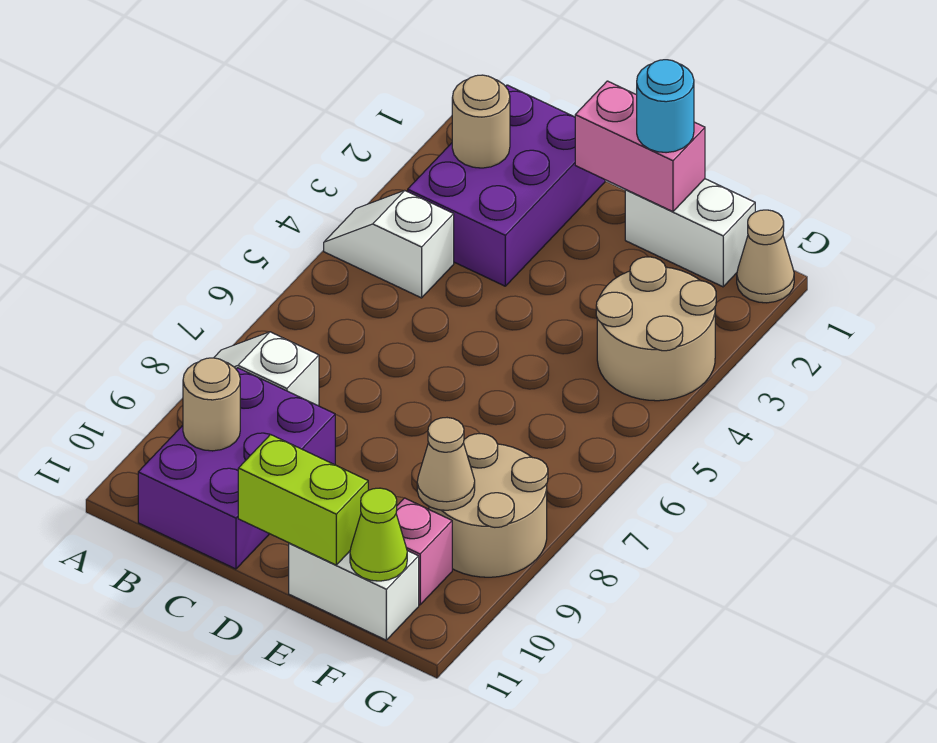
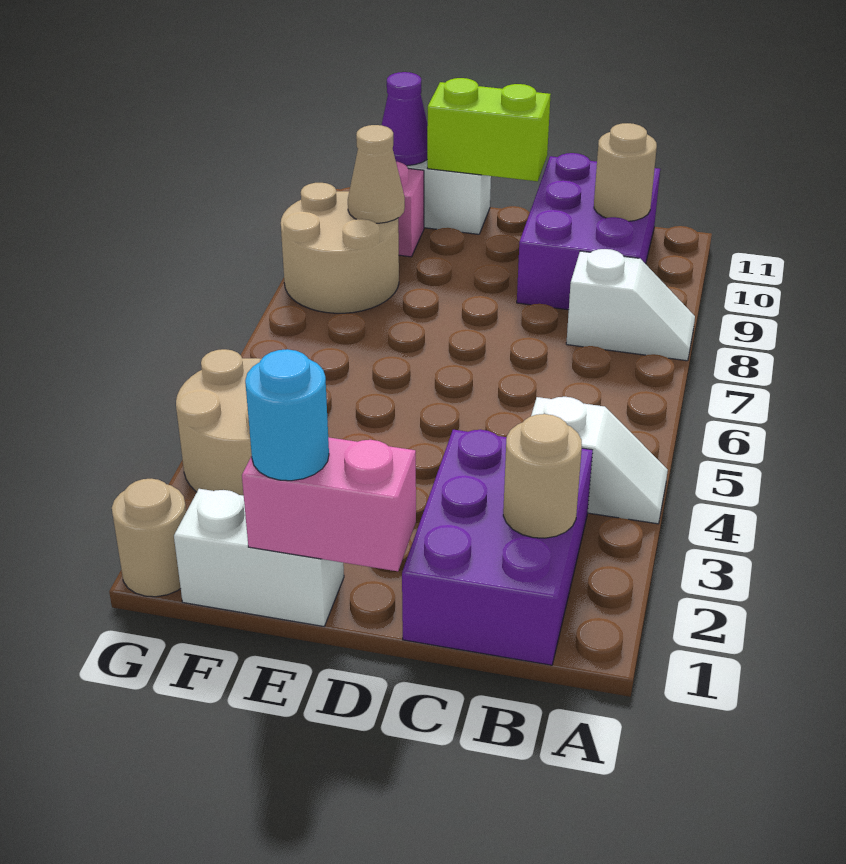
lime 1x1 cone [350,488,407,581] -> purple 1x1 cone [382,72,428,166]
tan 1x1 cone [737,210,794,303] -> tan 1x1 round brick [112,479,186,597]

